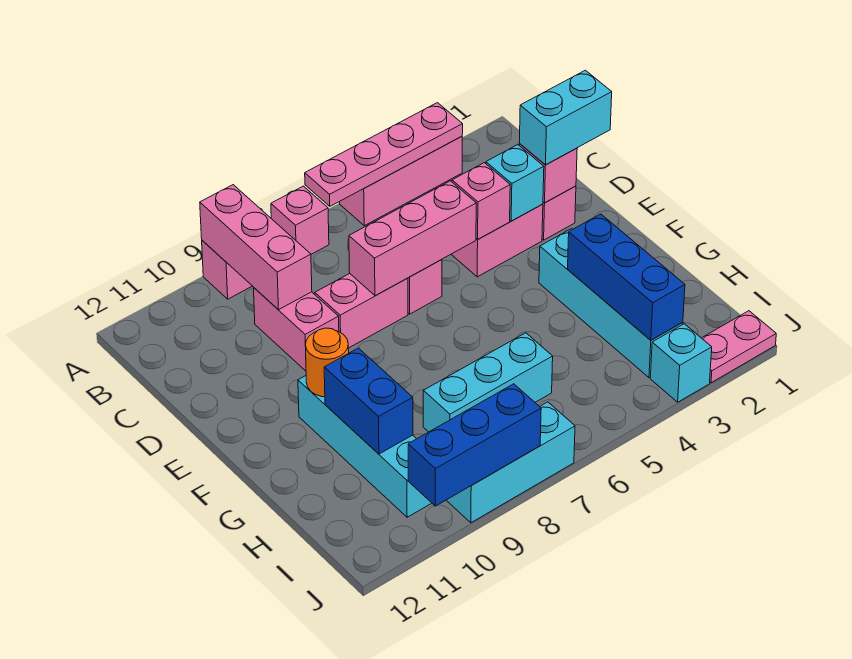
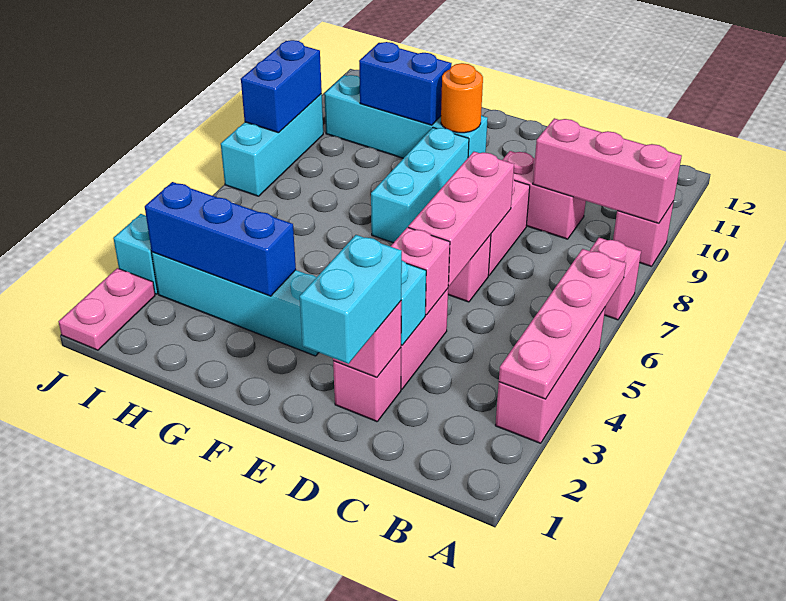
cyan 1x3 brick [423,333,553,432] -> cyan 1x3 brick moved to [371,128,469,243]
blue 1x3 brick [408,384,541,506] -> blue 1x2 brick [241,40,322,133]

